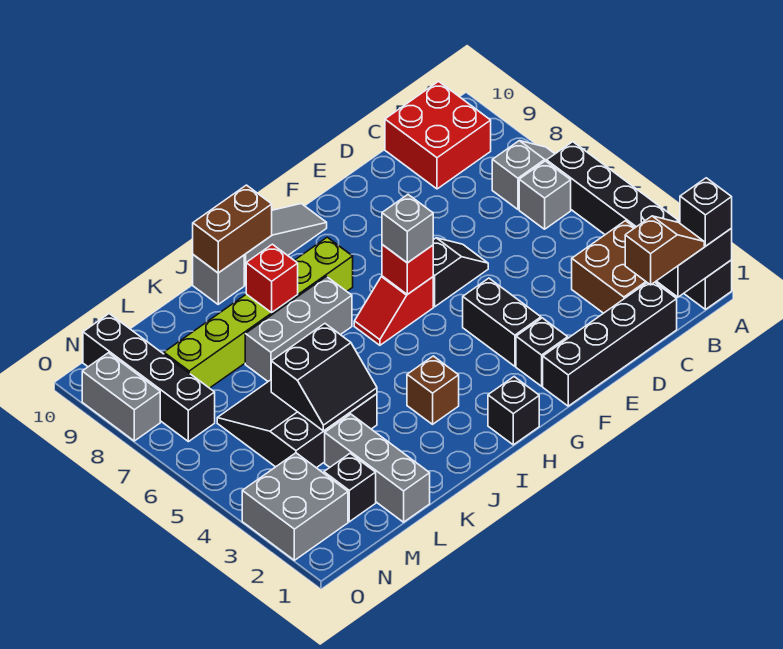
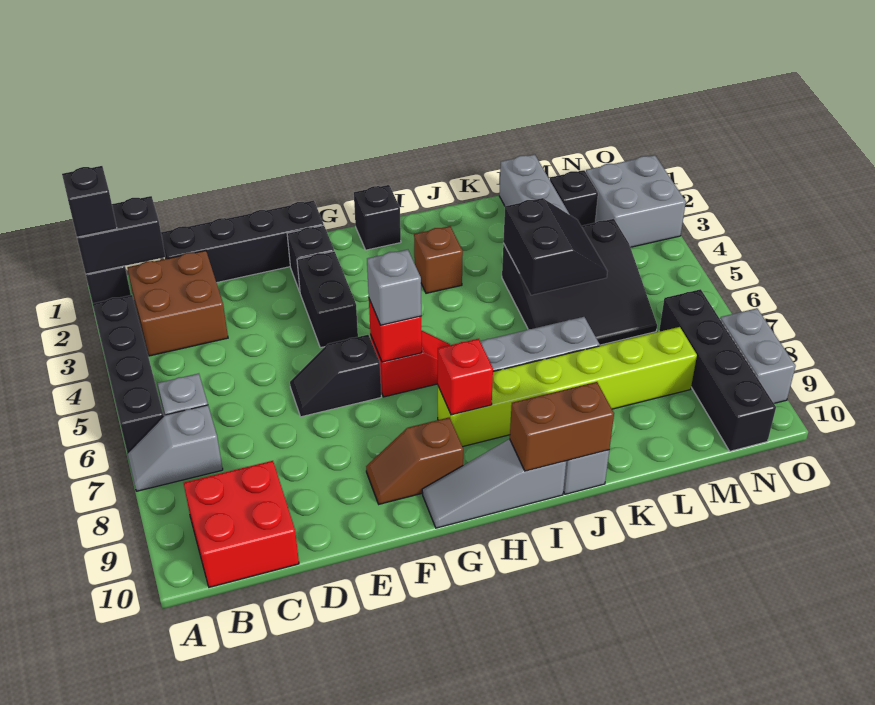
brown 1x2 slope [625,216,704,285] -> brown 1x2 slope moved to [366,417,463,504]
red 1x1 brick [246,244,298,313] -> red 1x1 brick moved to [438,339,493,415]
black 2x2 slope [271,324,377,431] -> black 2x2 slope turned to [503,198,608,295]

